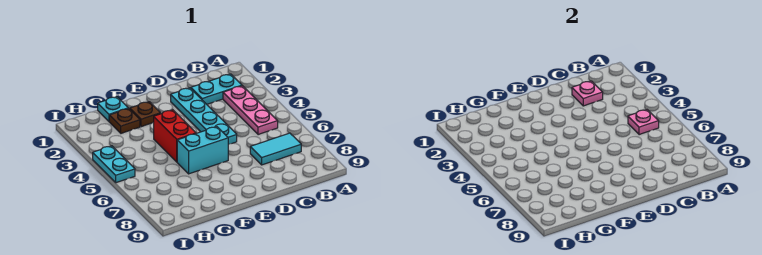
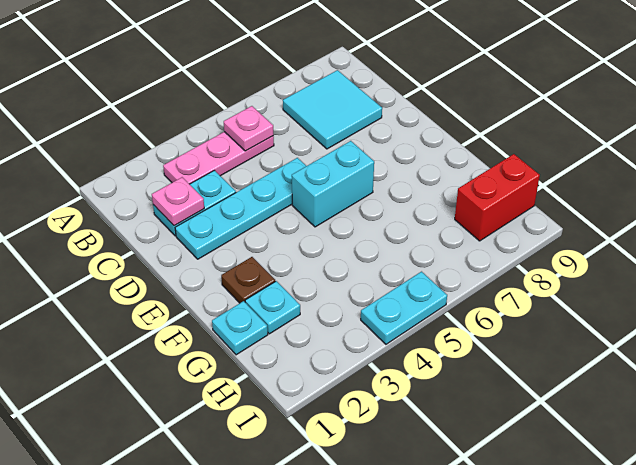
cyan 1x2 plate [191,74,242,104] -> cyan 1x2 plate turned to [153,170,236,236]
cyan 1x2 tile [250,133,301,165] -> cyan 2x2 tile [283,70,382,149]
cyan 1x2 brick [177,127,228,174] -> cyan 1x2 brick turned to [292,141,374,227]
red 1x2 brick [154,110,196,162] -> red 1x2 brick moved to [455,154,540,241]
brown 1x1 plate [109,108,140,133] -> cyan 1x1 plate [245,281,300,334]

